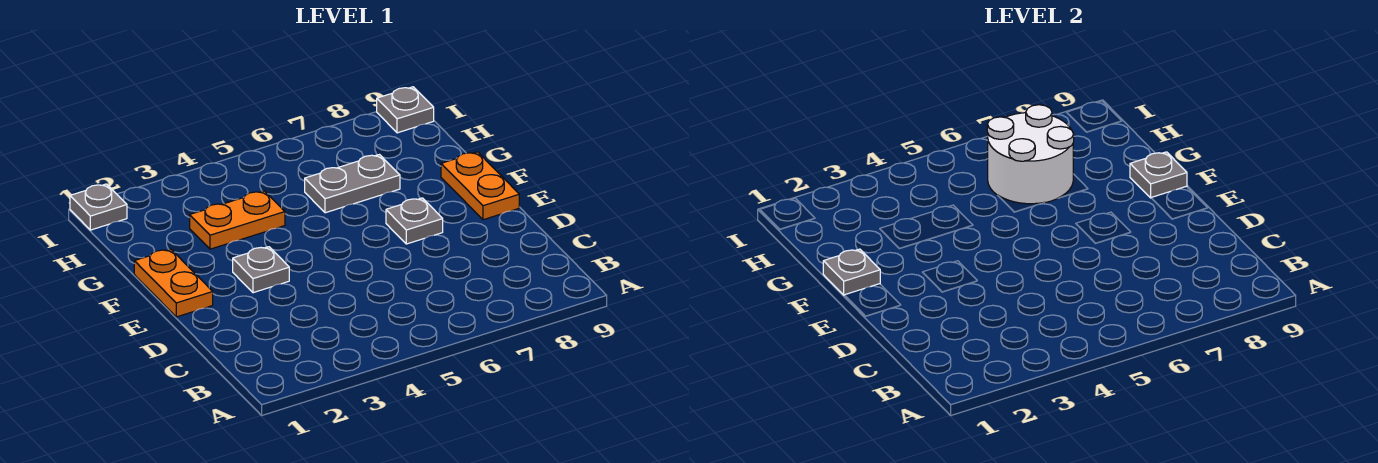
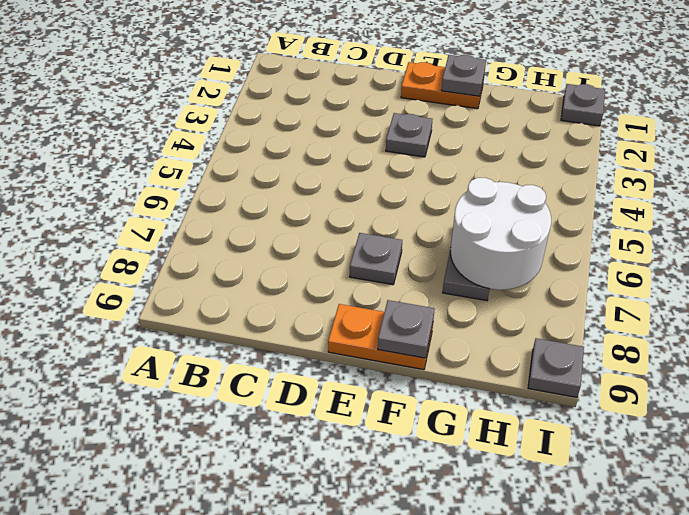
orange 1x2 plate [190,191,285,249] -> none

